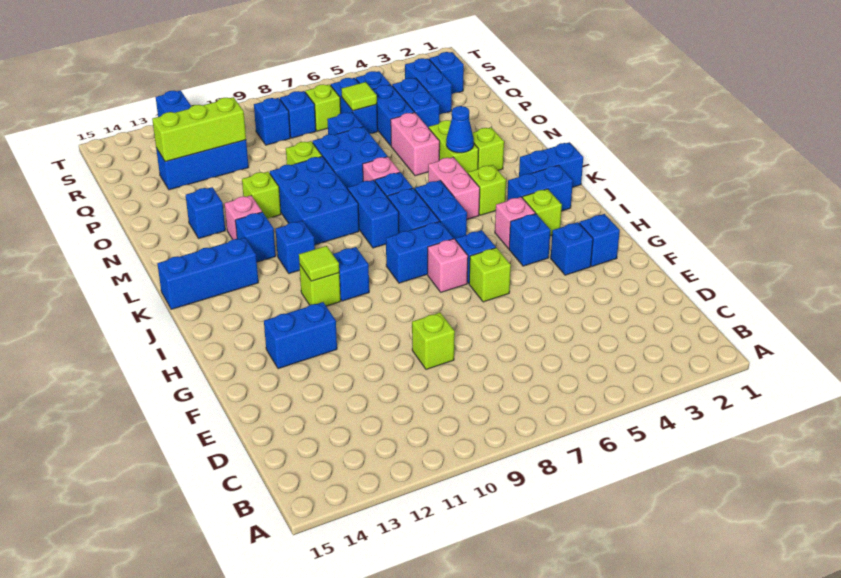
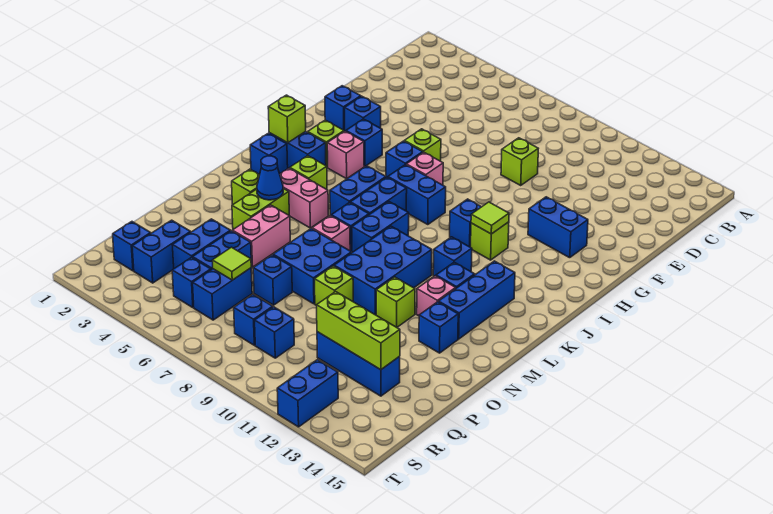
blue 1x2 brick [519,143,583,187] -> blue 1x1 brick [250,133,288,175]
pink 1x2 brick [428,157,480,219] -> pink 1x2 brick turned to [280,168,328,228]
blue 1x3 brick [157,238,258,309] -> blue 1x3 brick turned to [439,261,515,339]
lime 1x1 brick [305,84,341,131] -> lime 1x1 brick moved to [268,95,306,143]

